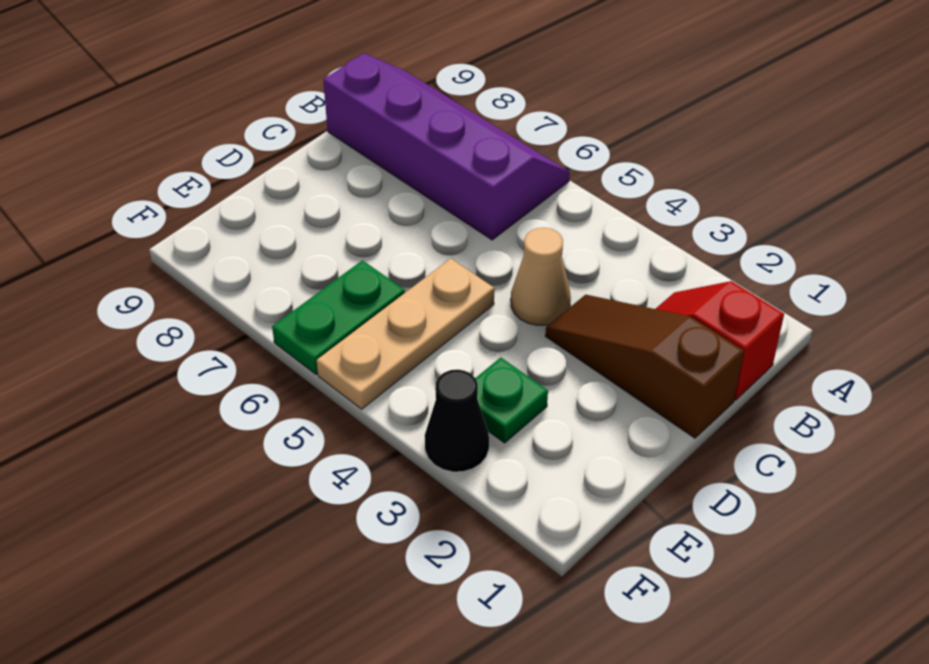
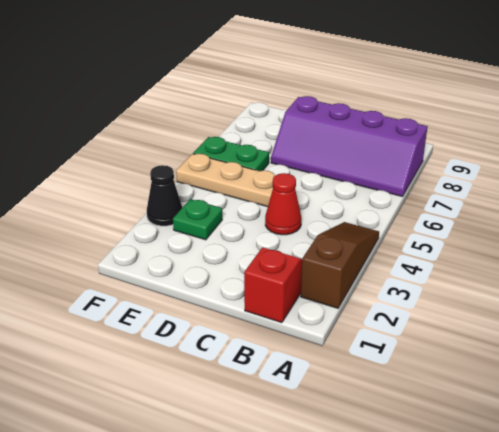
purple 2x4 slope [323,53,570,240] -> purple 2x4 slope turned to [271,96,428,197]
brown 1x3 slope [545,295,744,438] -> brown 1x3 slope moved to [301,222,379,308]
tan 1x1 cone [511,228,571,325] -> red 1x1 cone [265,173,301,235]

